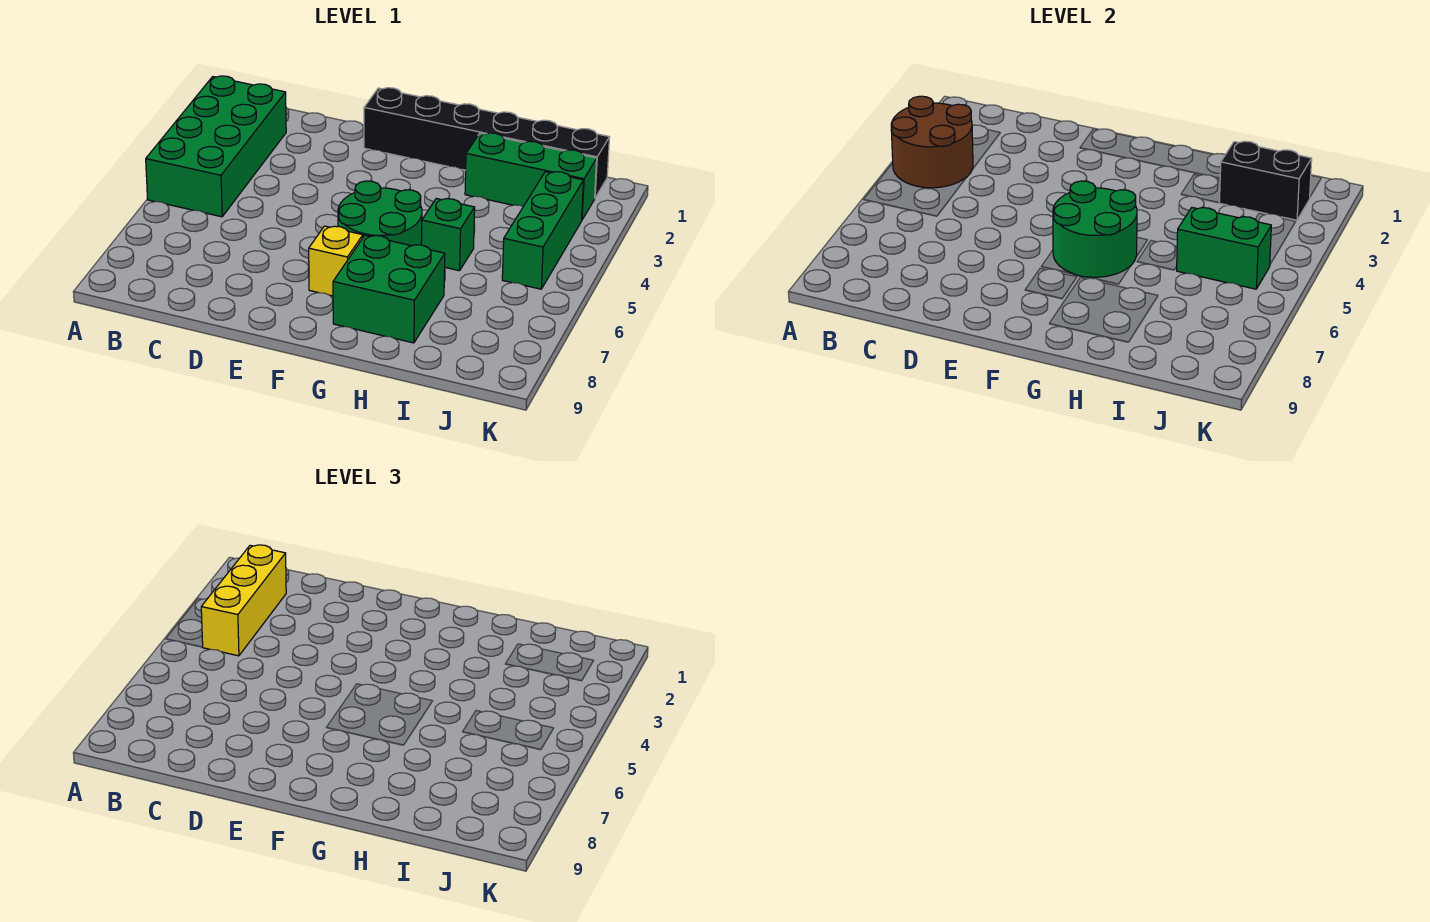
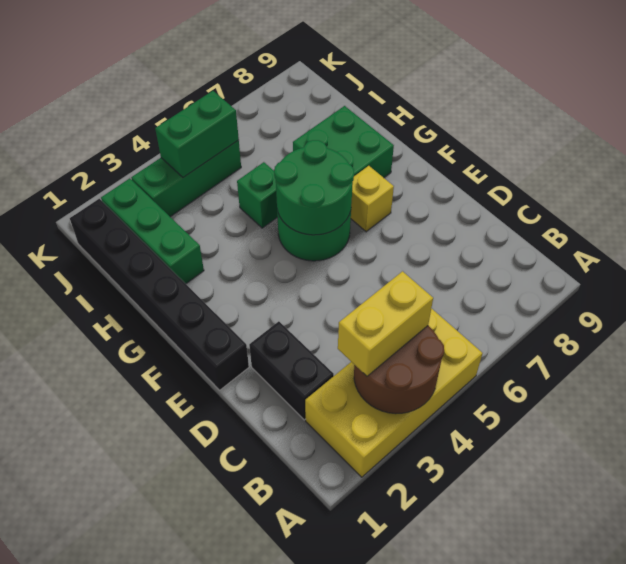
green 2x4 brick [146,76,286,217] -> yellow 2x4 brick [305,308,482,477]
yellow 1x3 brick [201,545,286,656] -> yellow 1x2 brick [338,271,433,376]
black 1x2 brick [1219,141,1312,220] -> black 1x2 brick moved to [249,321,334,420]
green 1x2 brick [1177,208,1271,289] -> green 1x2 brick turned to [155,91,239,177]

